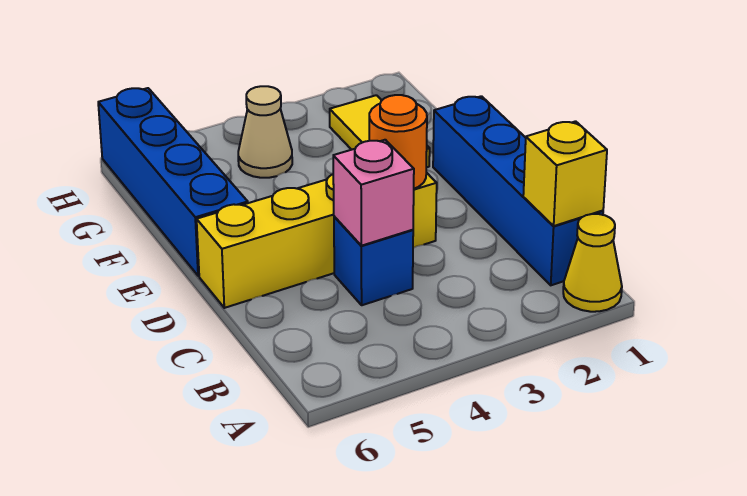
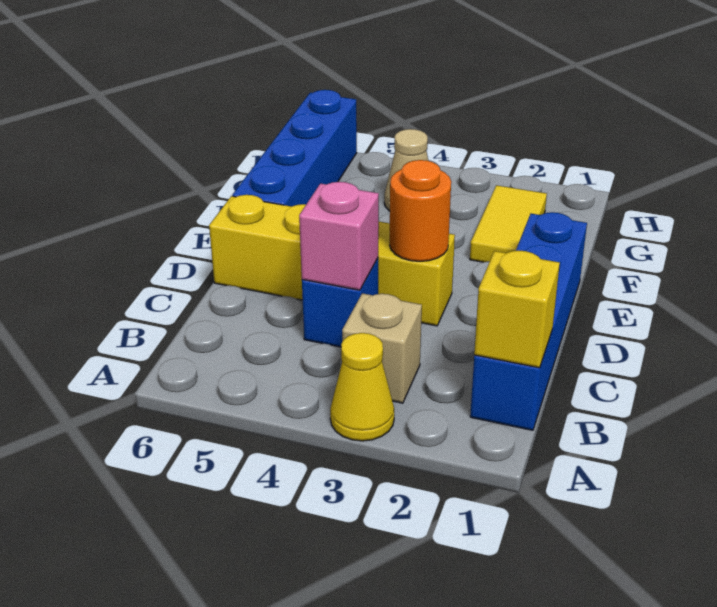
yellow 1x1 cone [563,214,622,312] -> yellow 1x1 cone moved to [330,333,394,441]
none -> tan 1x1 brick [342,293,422,403]

